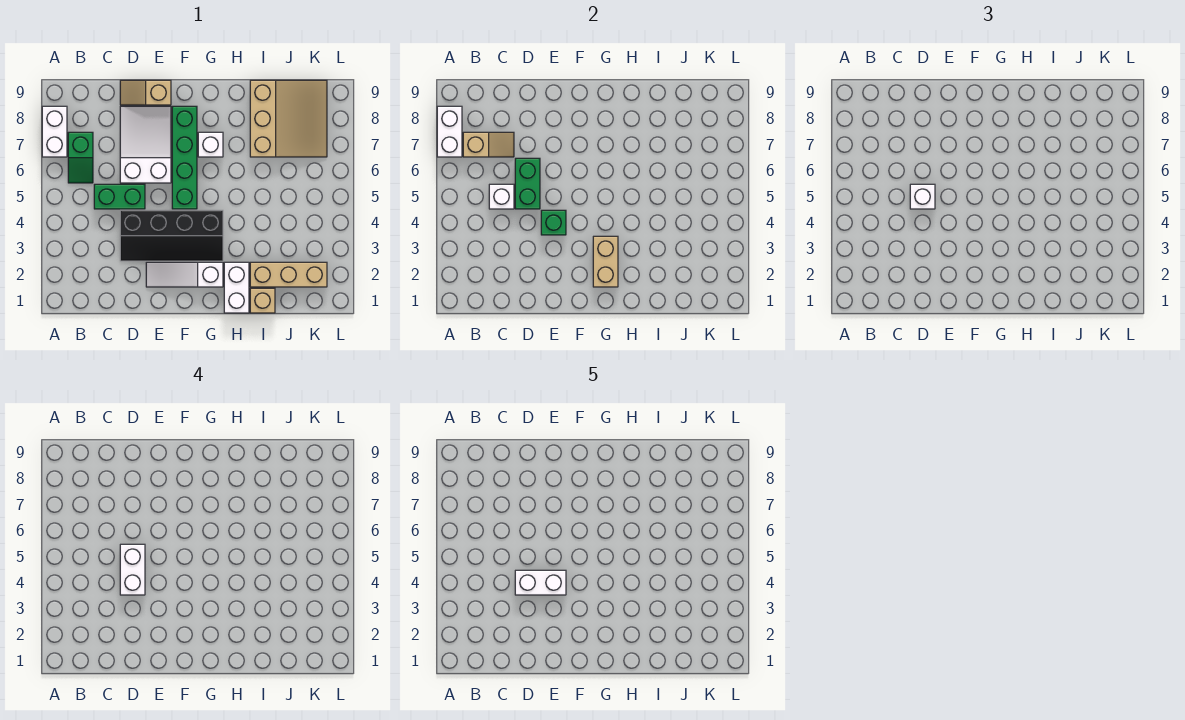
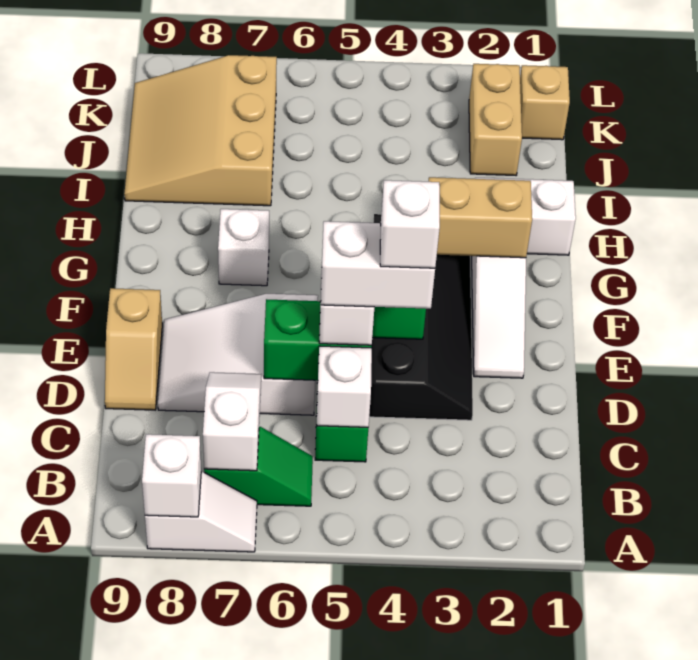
white 1x2 brick [42,106,67,157] -> white 1x2 slope [145,472,257,552]
white 1x2 brick [437,106,462,157] -> white 1x1 brick [142,434,201,517]
tan 1x2 slope [463,132,514,157] -> white 1x2 slope [203,372,261,471]
white 1x2 brick [515,570,566,595] -> white 1x1 brick [380,180,440,268]
green 1x4 brick [172,106,197,209] -> none
tan 1x1 brick [250,288,275,313] -> tan 1x1 brick moved to [520,65,570,140]
tan 1x3 brick [250,262,327,287] -> tan 1x2 brick [469,64,522,175]
tan 3x3 slope [250,80,327,157] -> tan 3x3 slope turned to [124,55,277,206]

